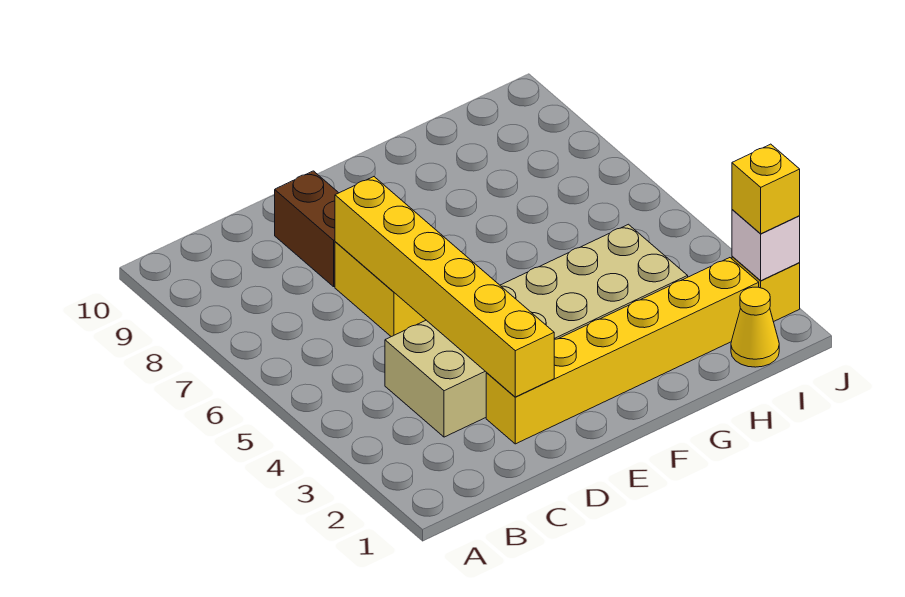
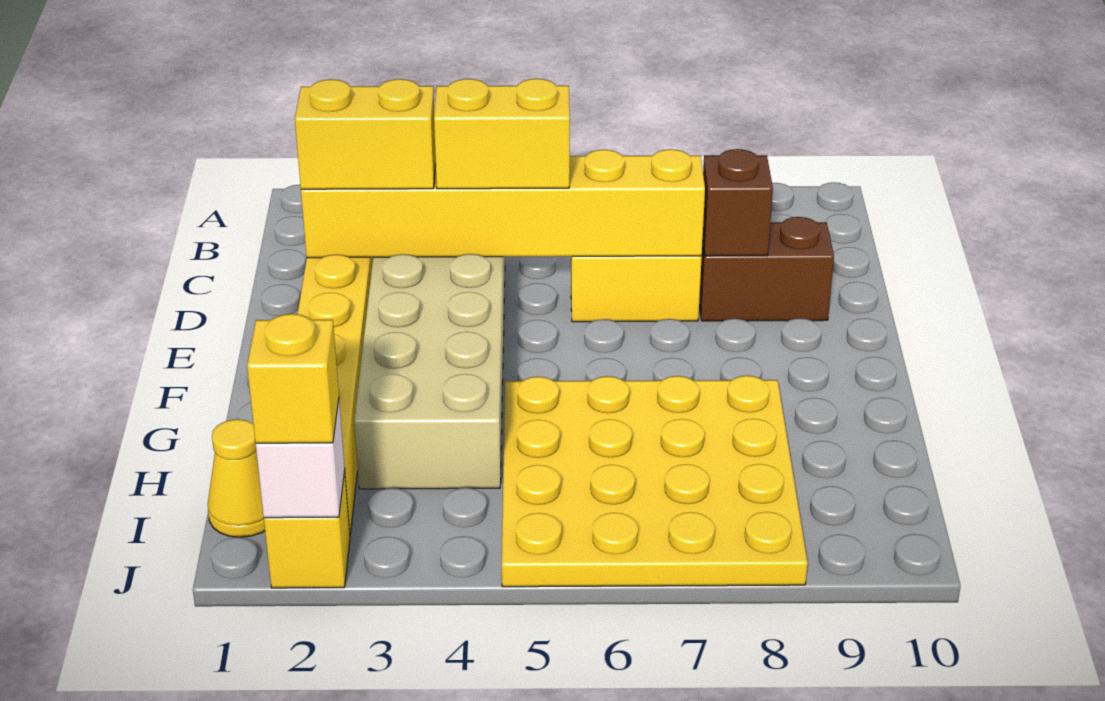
none -> yellow 1x2 brick [295,79,436,189]
none -> yellow 1x2 brick [434,79,570,189]
none -> brown 1x1 brick [703,149,773,256]
none -> yellow 4x4 plate [502,376,808,587]

